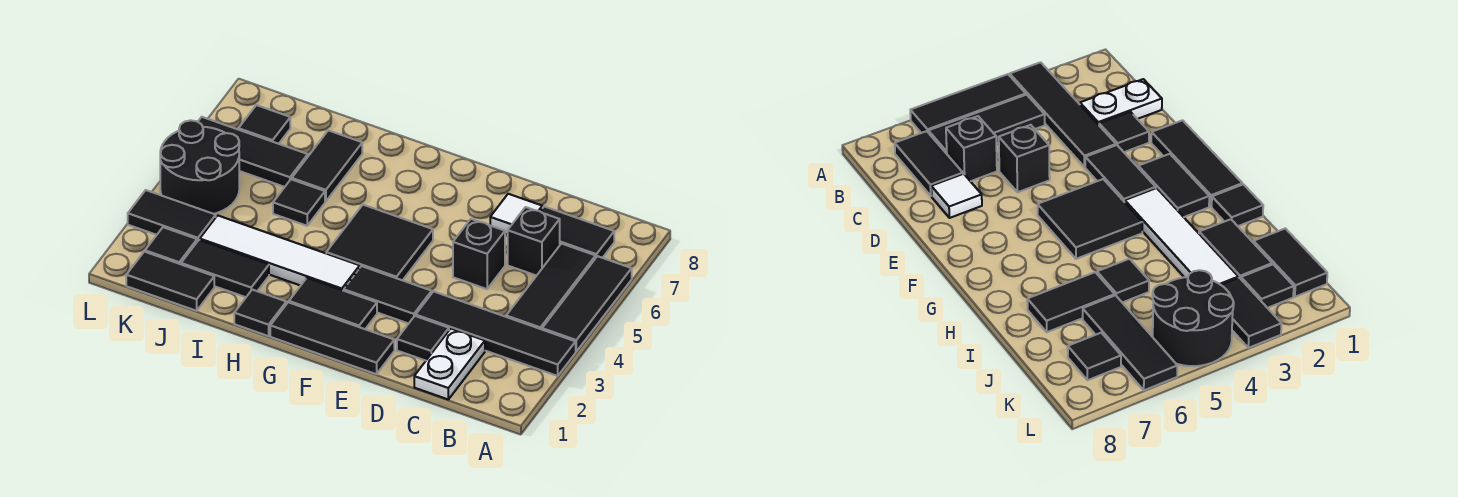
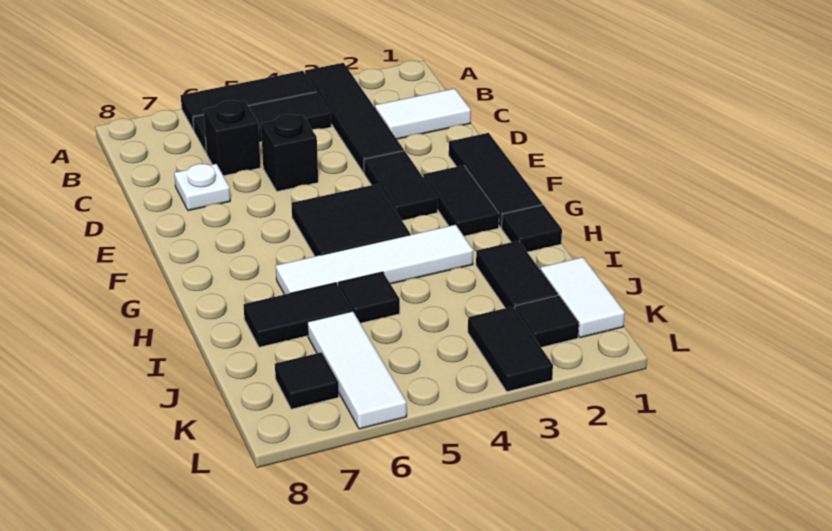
black 1x2 tile [540,206,614,258] -> none
white 1x2 plate [414,329,485,399] -> white 1x2 tile [375,89,471,139]
black 1x1 tile [397,316,449,361] -> none
white 1x1 tile [490,194,542,235] -> white 1x1 plate [174,164,230,211]
white 1x4 tile [200,215,360,291] -> white 1x4 tile turned to [276,225,473,295]
black 1x2 tile [126,252,214,311] -> white 1x2 tile [541,257,625,338]
black 1x3 tile [198,117,308,187] -> white 1x3 tile [307,311,407,429]
black 2x2 round brick [160,120,239,214] -> none

